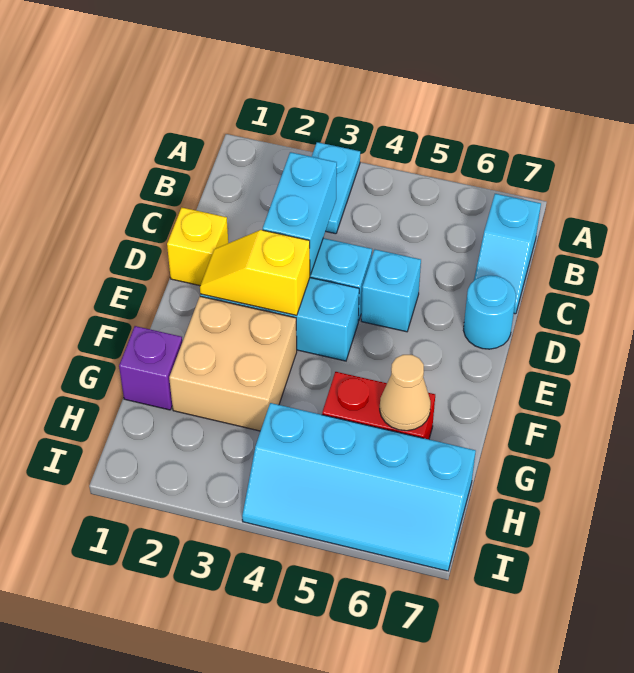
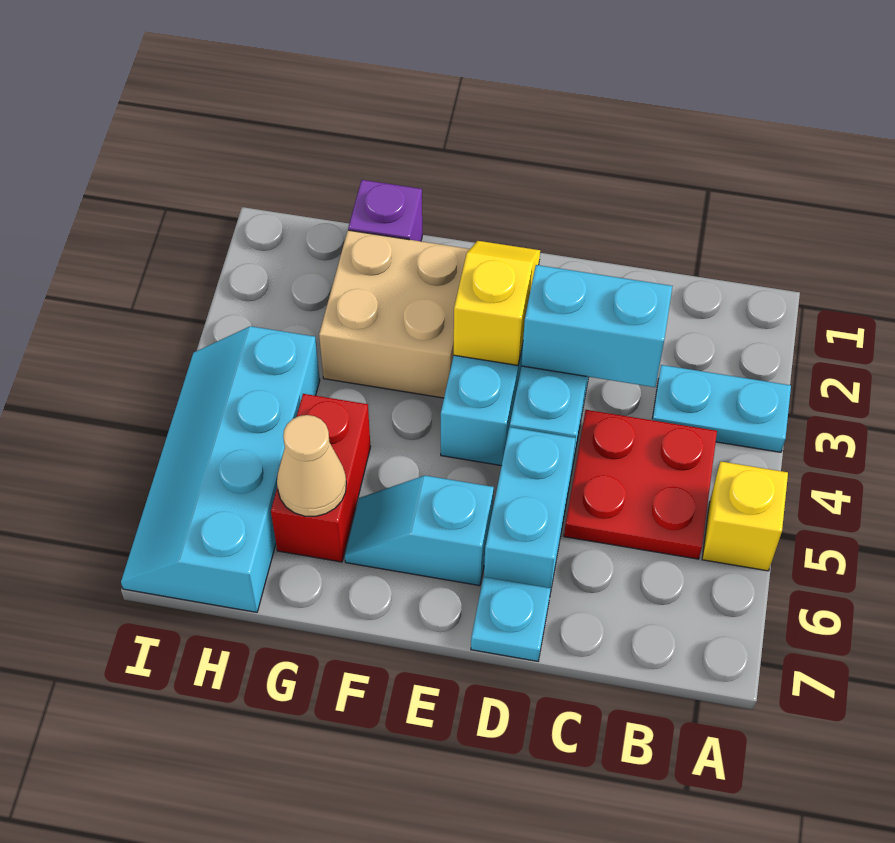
none -> red 2x2 plate [564,410,717,559]
cyan 1x2 slope [474,194,541,314] -> cyan 1x2 slope moved to [345,476,494,586]
yellow 1x1 brick [167,208,228,286] -> yellow 1x1 brick moved to [702,461,788,571]
cyan 1x1 brick [361,250,421,332] -> cyan 1x2 brick [484,427,576,593]
cyan 1x1 round brick [463,275,516,349] -> cyan 1x1 plate [471,577,551,661]

